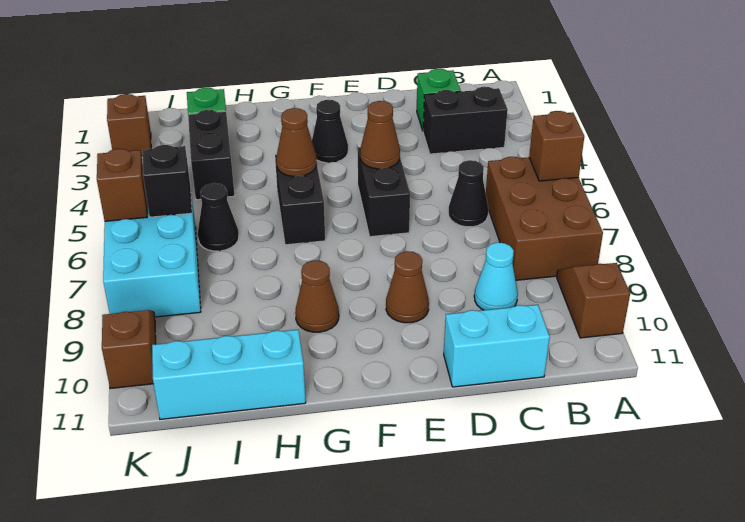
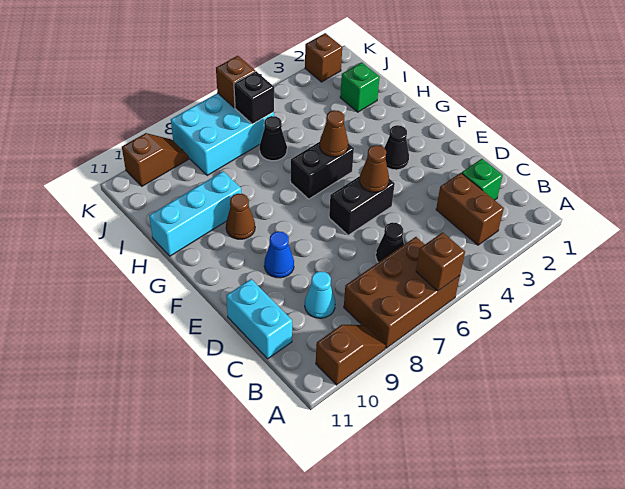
black 1x2 brick [423,87,508,154] -> brown 1x2 brick [436,173,504,245]
brown 1x1 cone [386,251,429,323] -> blue 1x1 cone [264,231,294,278]
cyan 1x3 brick [152,330,306,419] -> cyan 1x3 brick turned to [149,171,241,256]
black 1x2 brick [188,110,235,200] -> none

